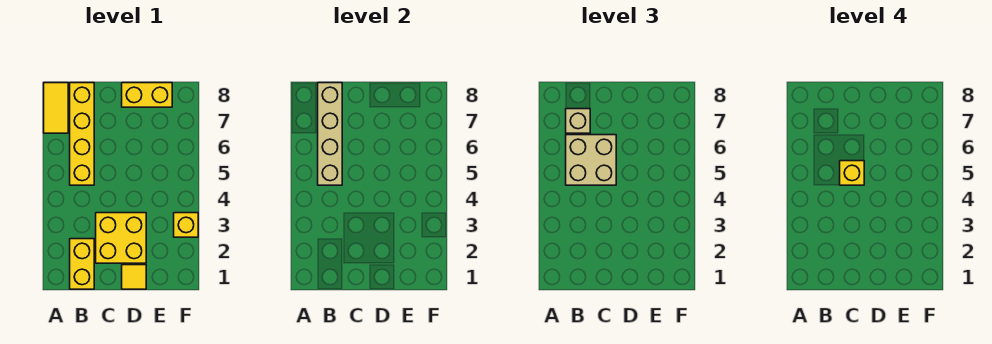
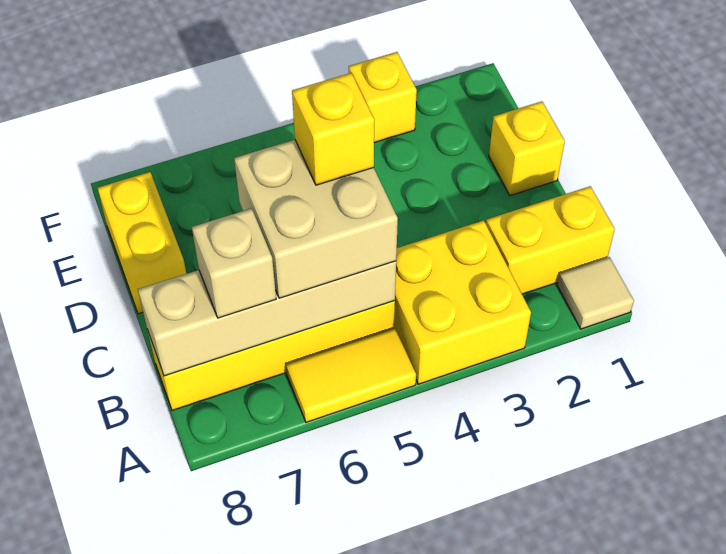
none -> tan 1x1 tile [557,257,634,329]
yellow 1x2 tile [44,83,68,133] -> yellow 1x2 tile moved to [286,328,416,422]
yellow 2x2 brick [96,213,146,263] -> yellow 2x2 brick moved to [394,220,531,384]
yellow 1x1 tile [122,265,146,289] -> yellow 1x1 brick [489,101,565,195]

